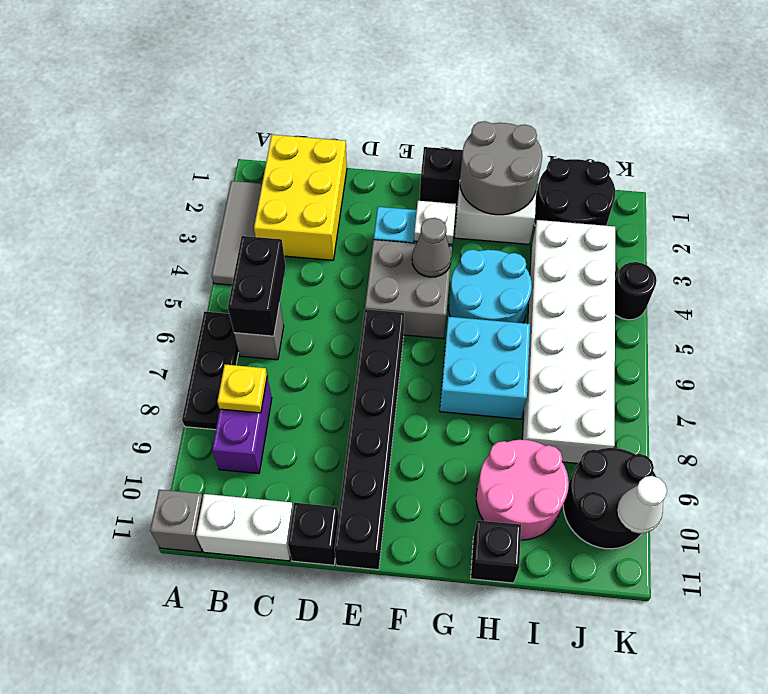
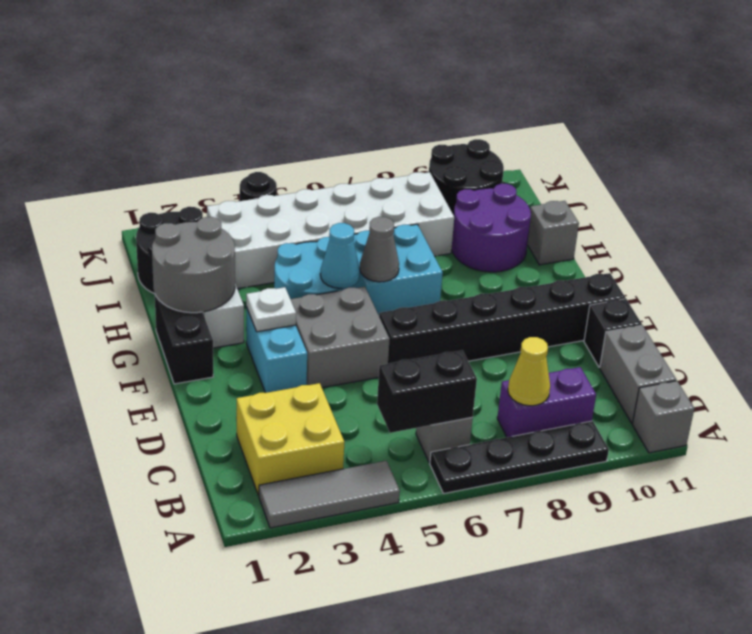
black 1x3 plate [182,312,239,430] -> black 1x4 plate [430,421,609,494]
yellow 2x3 brick [254,135,347,260] -> yellow 2x2 brick [237,383,344,496]
yellow 1x1 plate [217,364,267,413] -> yellow 1x1 cone [508,337,550,406]
white 1x2 brick [196,494,293,561] -> grey 1x2 brick [600,325,676,423]
grey 1x1 cone [412,218,451,277] -> grey 1x1 cone moved to [360,217,399,282]
none -> cyan 1x1 cone [320,223,360,288]
pink 2x2 round brick [476,440,569,540] -> purple 2x2 round brick [452,184,531,272]
black 1x1 brick [471,520,521,583] -> grey 1x1 brick [527,201,579,265]
white 1x1 cone [617,476,667,533] -> none

